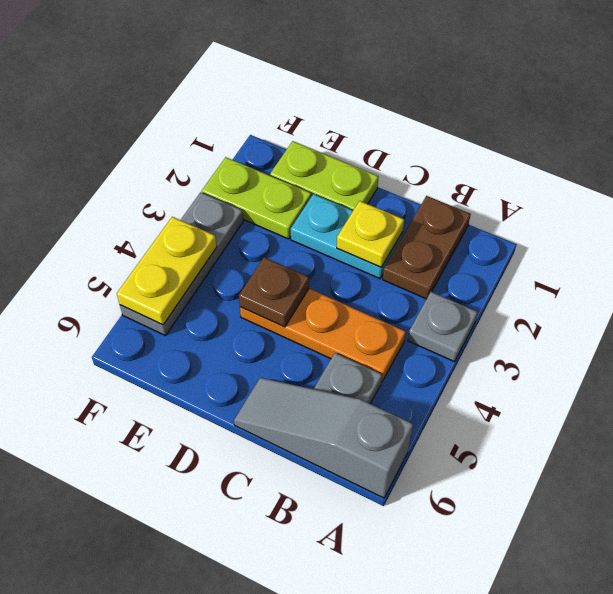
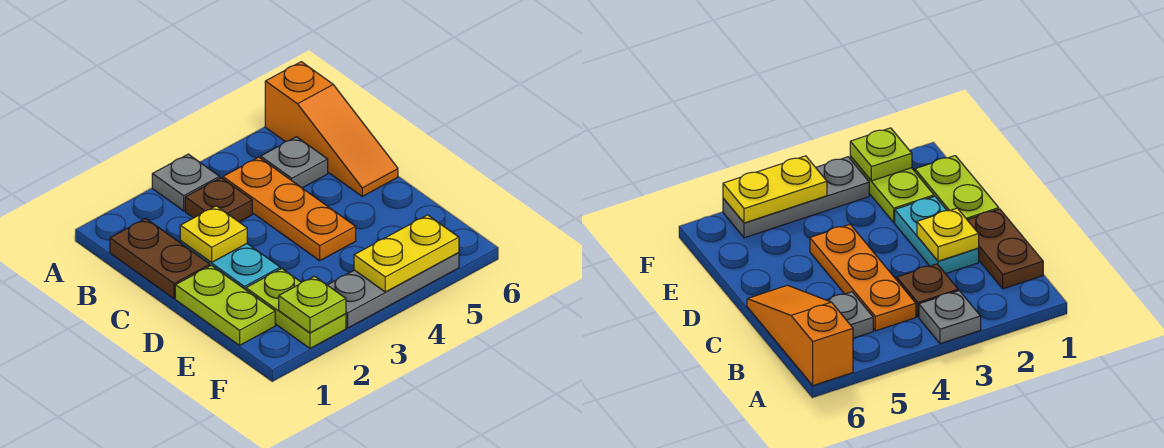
grey 1x3 slope [234,378,413,498] -> orange 1x3 slope [265,62,398,196]
brown 1x2 plate [383,196,471,299] -> brown 1x2 plate turned to [110,219,210,298]
brown 1x1 plate [239,257,309,327] -> brown 1x1 plate moved to [185,178,252,222]
none -> lime 1x1 plate [279,276,346,333]

